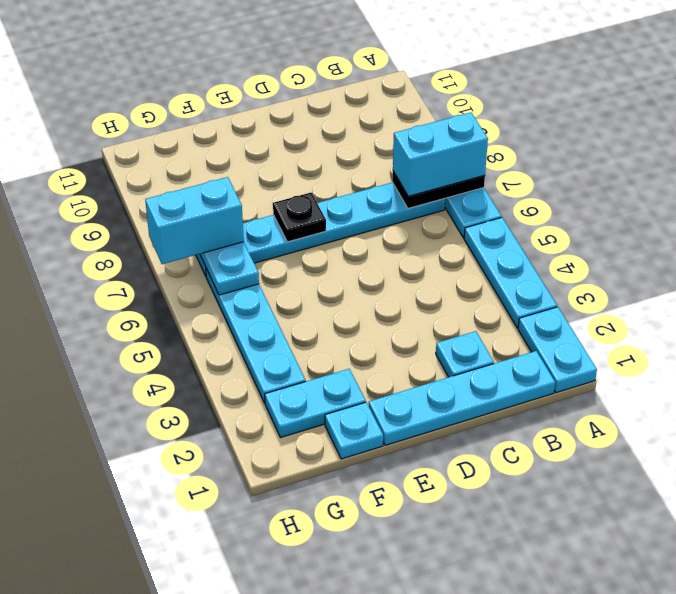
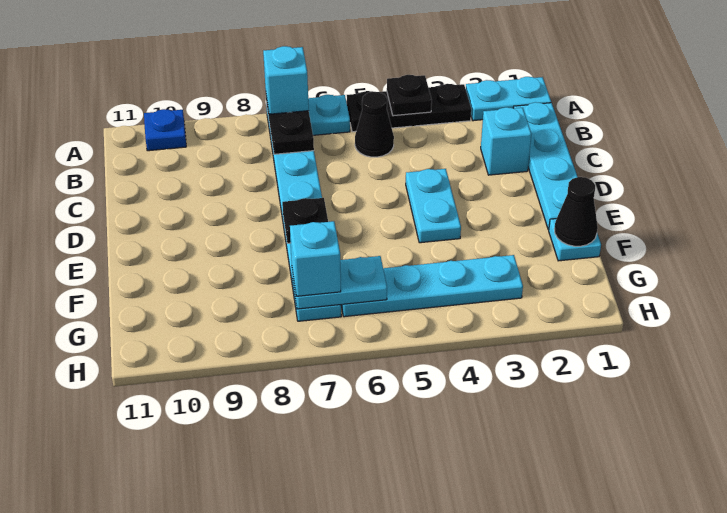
cyan 1x3 plate [464,217,557,328] -> black 1x3 plate [347,84,471,132]
none -> black 1x1 plate [387,75,432,116]
cyan 1x2 brick [393,112,488,196] -> cyan 1x1 brick [263,46,309,114]
none -> blue 1x1 plate [144,109,186,151]
none -> black 1x1 cone [355,92,394,157]
cyan 1x1 plate [436,331,494,377] -> cyan 1x1 brick [481,107,531,175]
none -> black 1x1 cone [554,177,598,246]
cyan 1x2 plate [265,369,366,438] -> cyan 1x2 plate moved to [406,169,461,243]
cyan 1x2 brick [145,177,244,264] -> cyan 1x1 brick [290,221,341,296]

